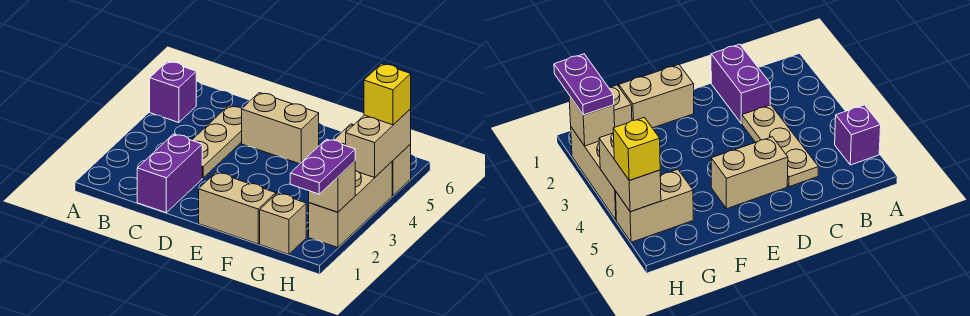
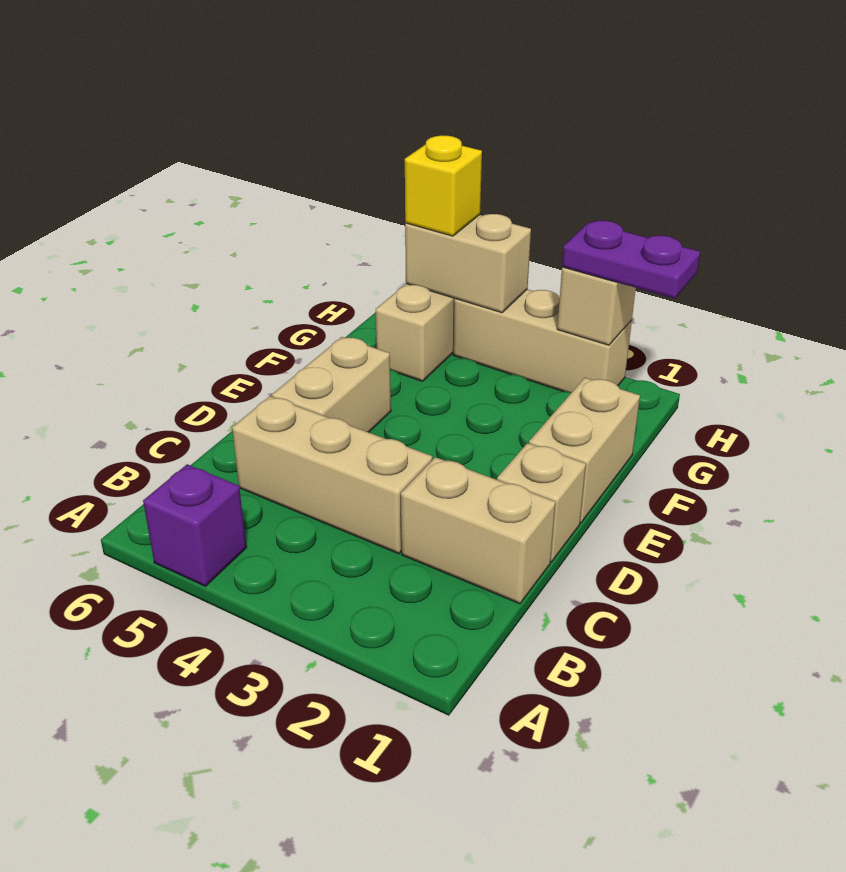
purple 1x2 brick [137,134,202,213] -> tan 1x2 brick [401,457,555,604]
tan 1x3 plate [192,106,242,178] -> tan 1x3 brick [232,396,432,554]
tan 1x1 brick [260,193,306,254] -> tan 1x1 brick moved to [497,443,586,562]

